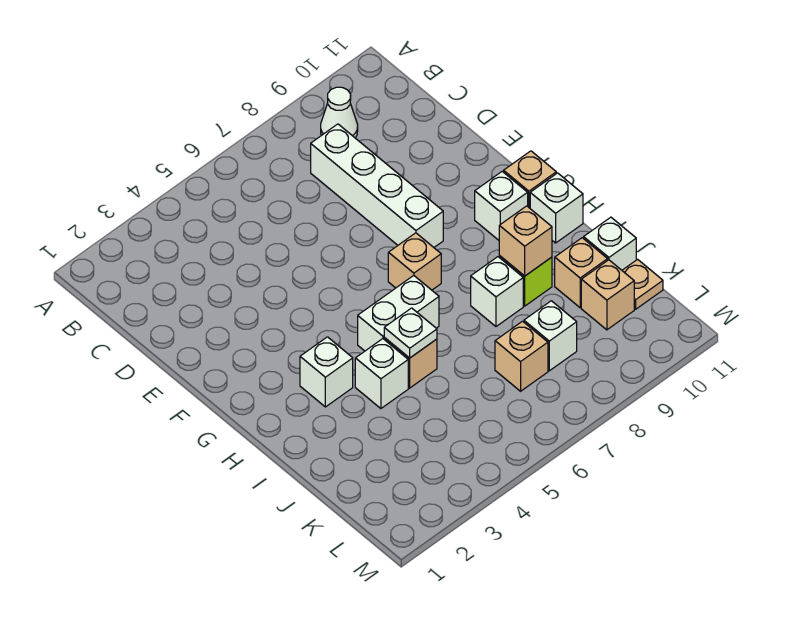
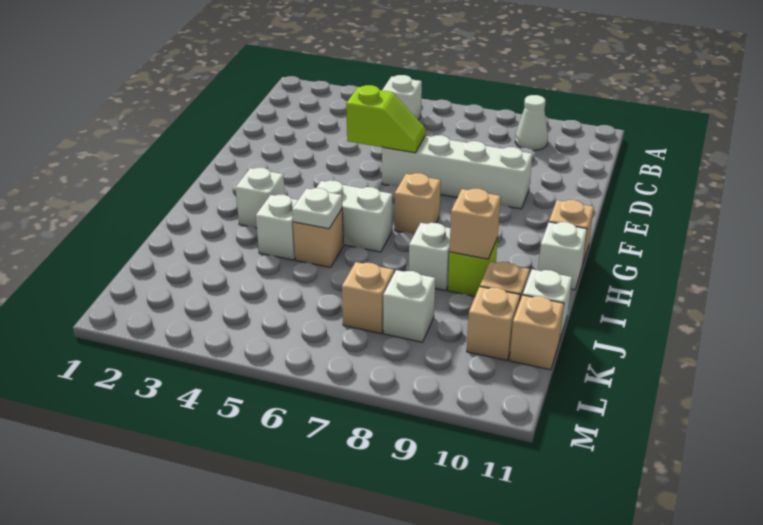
white 1x4 brick [311,124,443,247] -> white 1x4 brick turned to [382,135,532,209]
none -> lime 1x2 slope [346,85,426,153]
white 1x1 brick [475,172,528,240] -> white 1x1 brick moved to [382,75,422,120]
tan 1x1 plate [622,259,663,309] -> tan 1x1 brick [509,295,564,370]

